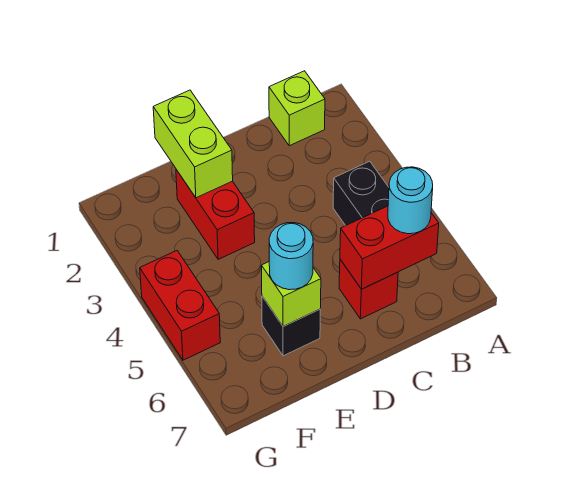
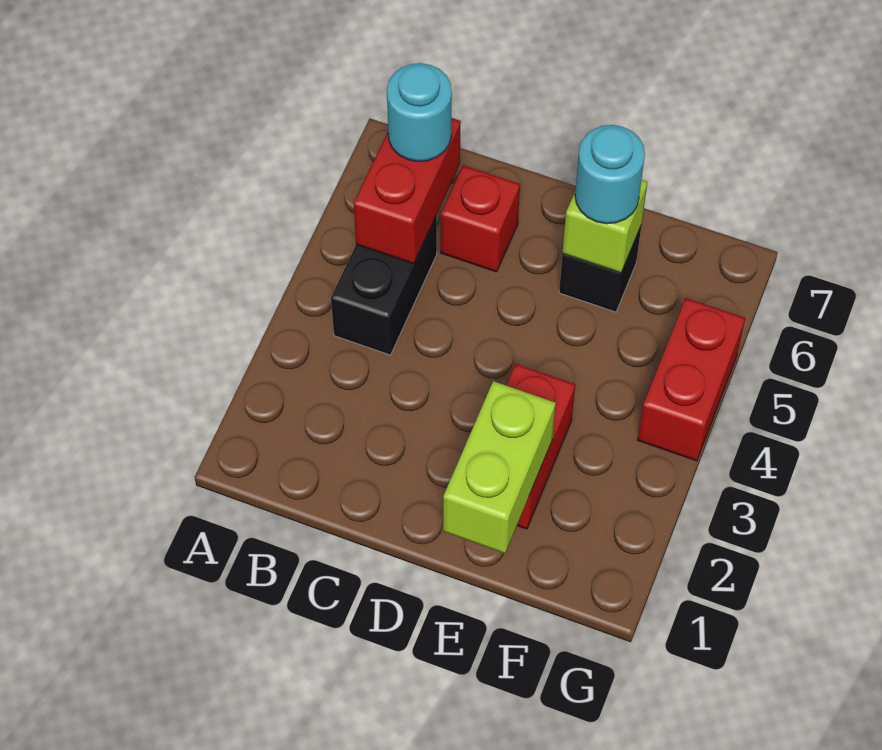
lime 1x1 brick [269,71,325,146] -> none
red 1x2 brick [340,206,439,289] -> red 1x2 brick turned to [354,118,461,264]

